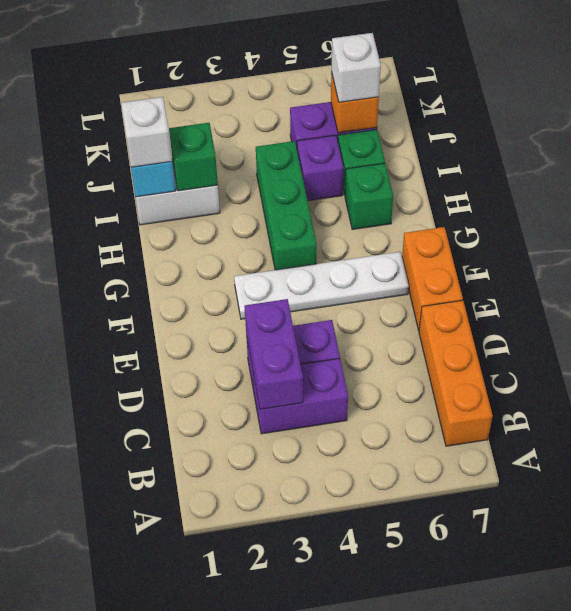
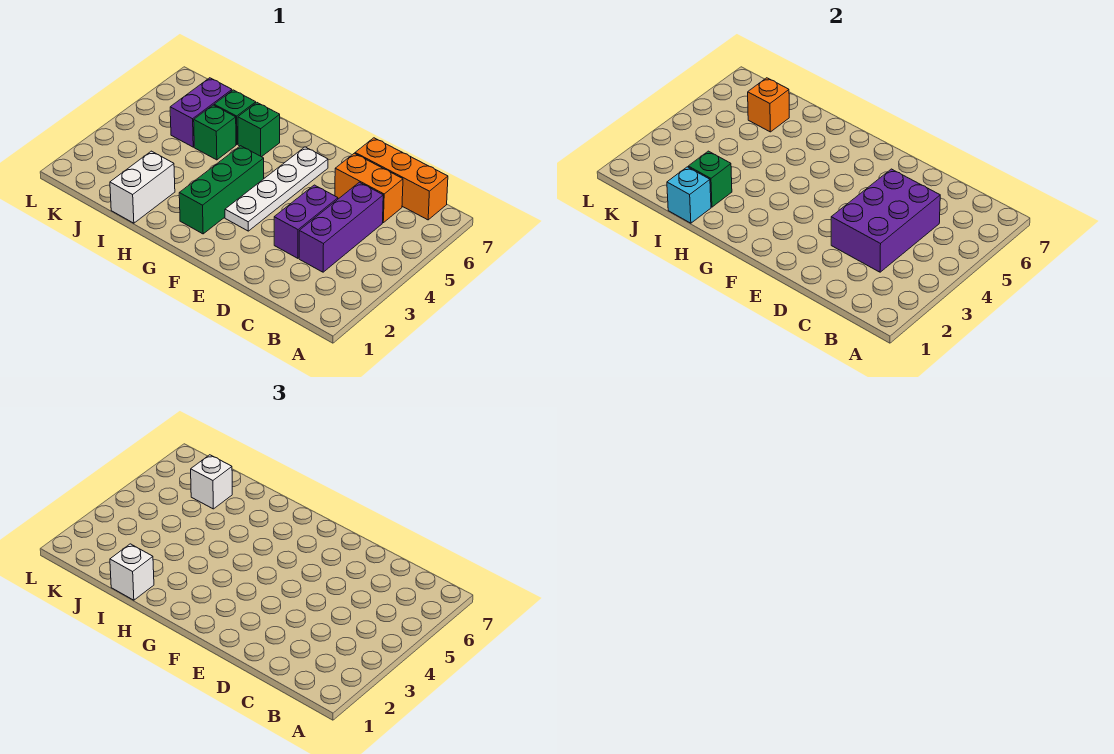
purple 1x2 brick [253,359,348,434] -> purple 1x3 brick [299,182,383,272]
purple 1x2 brick [245,299,303,409] -> purple 2x3 brick [831,169,940,272]
orange 1x2 brick [402,227,463,330] -> orange 1x2 brick moved to [335,153,403,223]
green 1x3 brick [256,141,316,270] -> green 1x3 brick turned to [179,146,264,234]
purple 1x1 brick [297,135,343,201] -> green 1x1 brick [194,105,236,160]

